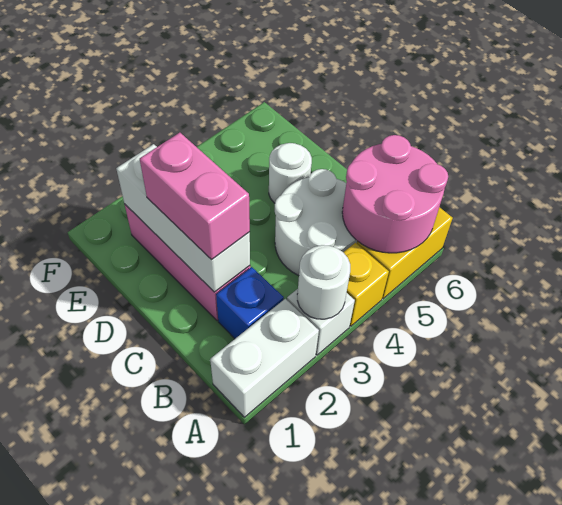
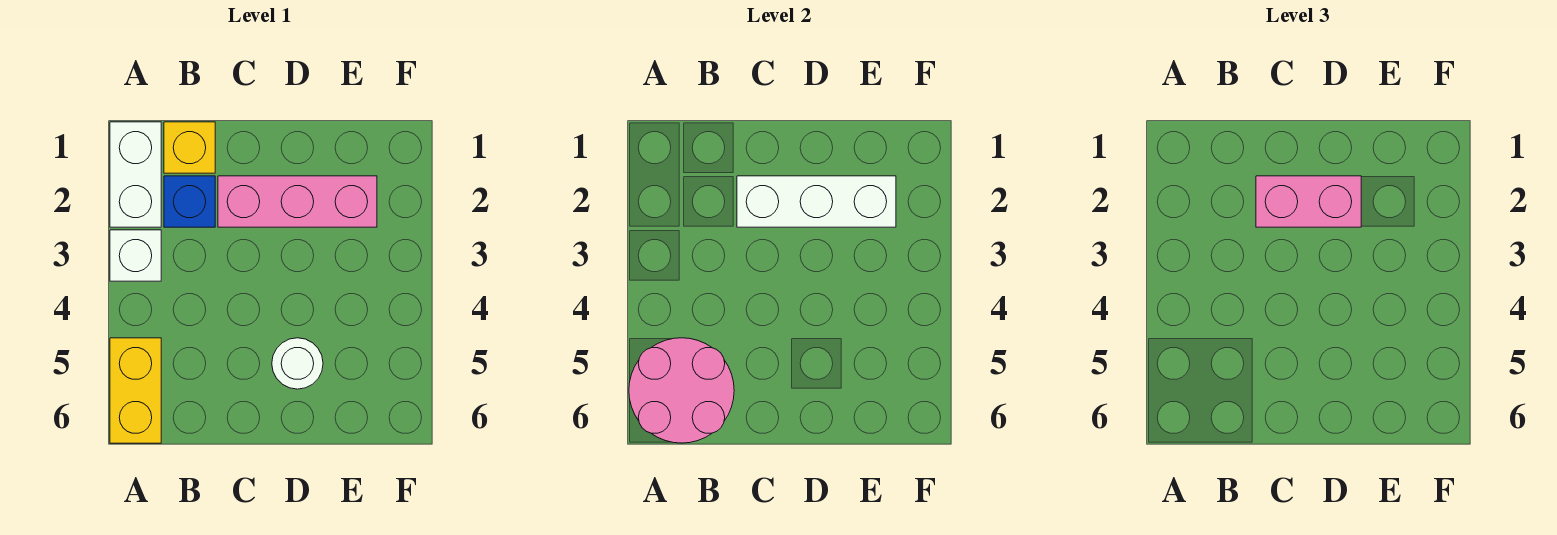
white 1x1 round brick [297,245,350,319] -> none
yellow 1x1 brick [343,243,389,326] -> yellow 1x1 brick moved to [164,122,215,173]
white 2x2 round brick [275,169,357,275] -> none

